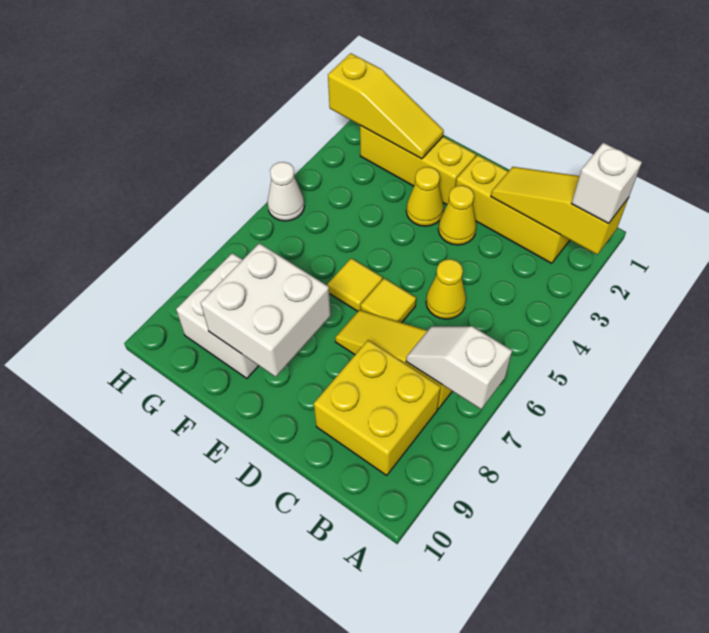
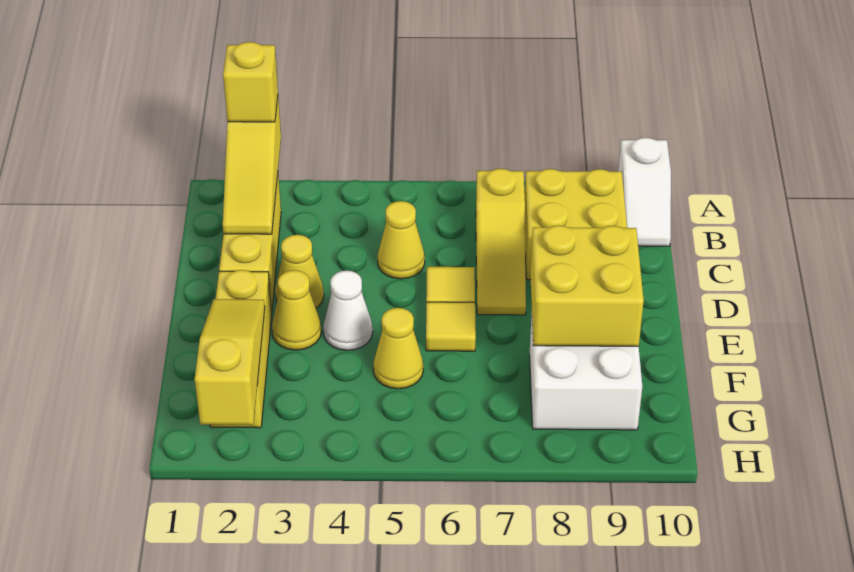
white 1x1 brick [571,143,642,224] -> yellow 1x1 brick [223,42,278,122]
white 1x2 slope [406,326,512,409] -> white 1x2 slope moved to [618,138,671,246]
white 2x2 brick [201,243,331,377] -> yellow 2x2 brick [530,225,644,346]
none -> yellow 1x1 cone [373,308,423,389]
white 1x1 cone [267,162,305,221] -> white 1x1 cone moved to [323,271,373,350]

